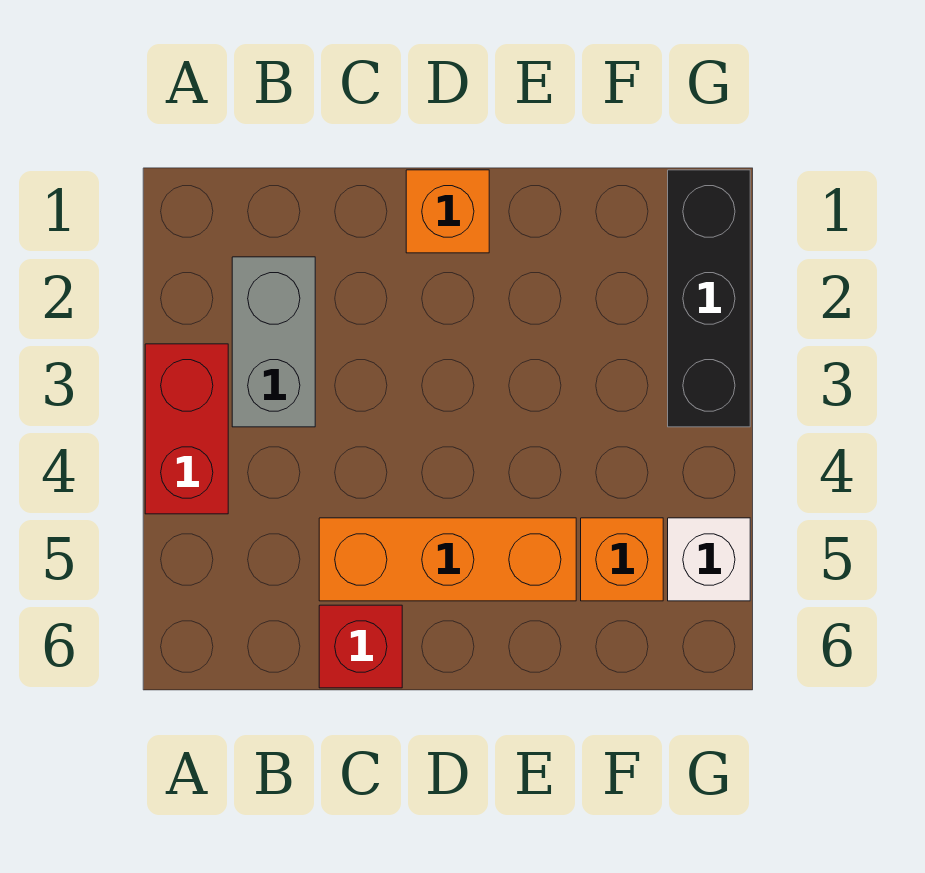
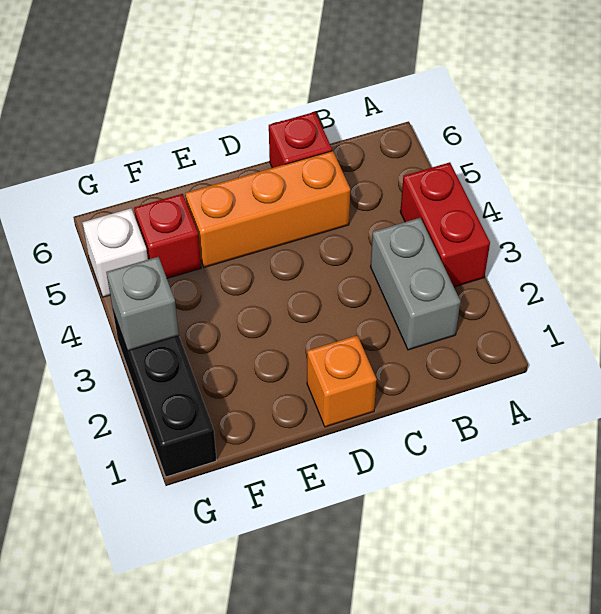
orange 1x1 brick [581,518,663,601] -> red 1x1 brick [134,194,201,278]
none -> grey 1x1 brick [106,257,179,351]

